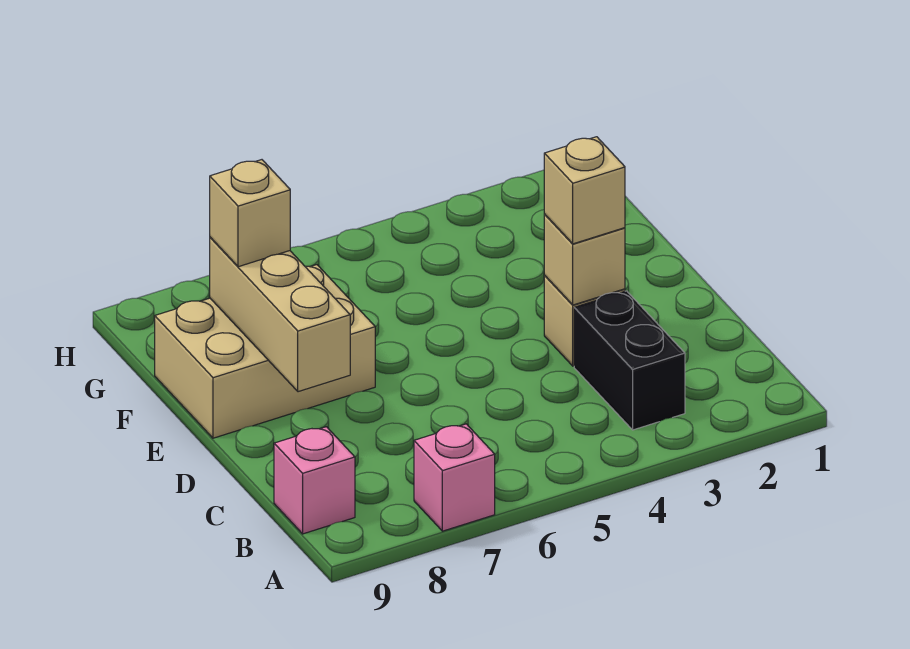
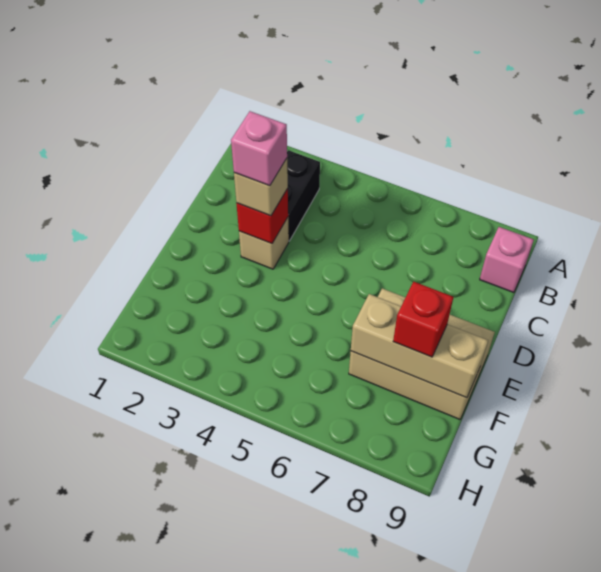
pink 1x1 brick [414,424,495,531] -> pink 1x1 brick moved to [231,111,287,186]
tan 1x1 brick [544,215,625,305] -> red 1x1 brick [236,189,288,244]
tan 1x3 brick [210,237,350,392] -> tan 1x3 brick turned to [351,294,488,398]
tan 1x1 brick [210,160,290,267] -> red 1x1 brick [393,282,454,357]

